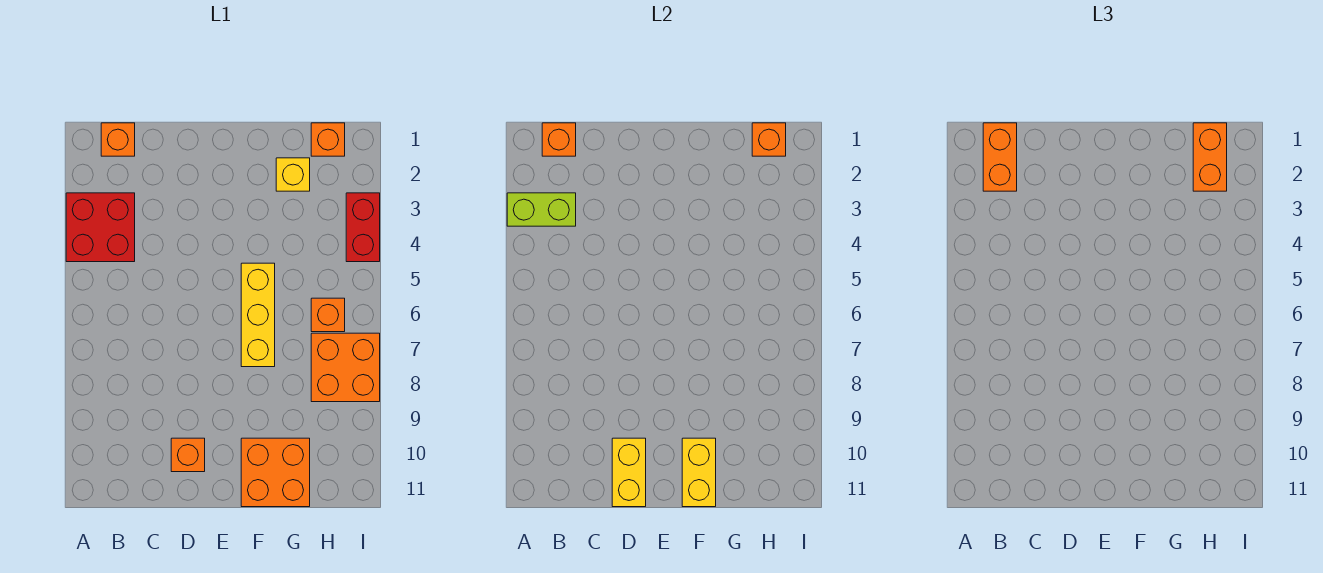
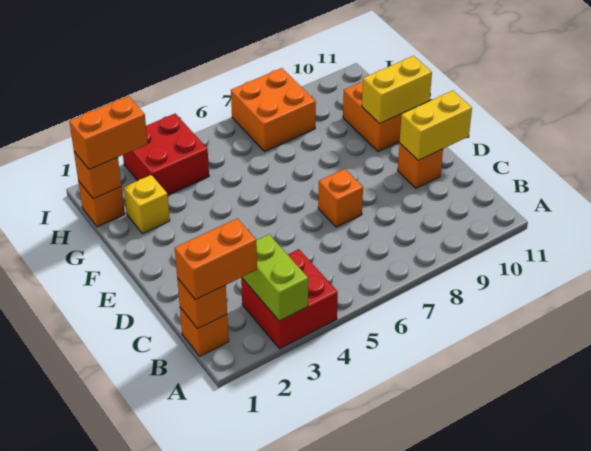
yellow 1x3 brick [241,263,275,367] -> none
orange 1x1 brick [311,298,345,332] -> orange 1x1 brick moved to [318,169,363,227]
red 1x2 brick [346,193,380,262] -> red 2x2 brick [123,114,209,195]

